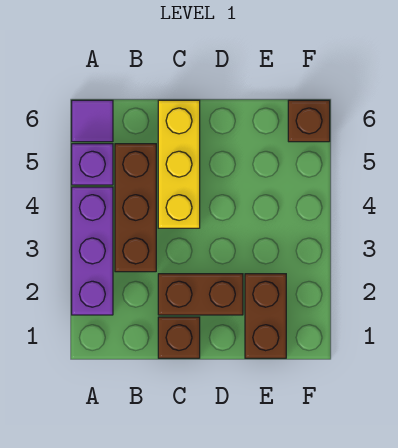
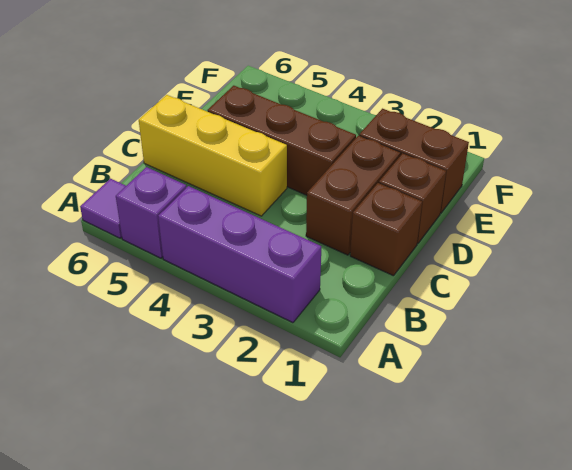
brown 1x3 brick [115,144,156,272] -> brown 1x3 brick moved to [207,86,356,195]
brown 1x1 brick [288,100,330,142] -> brown 1x1 brick moved to [379,153,446,243]

